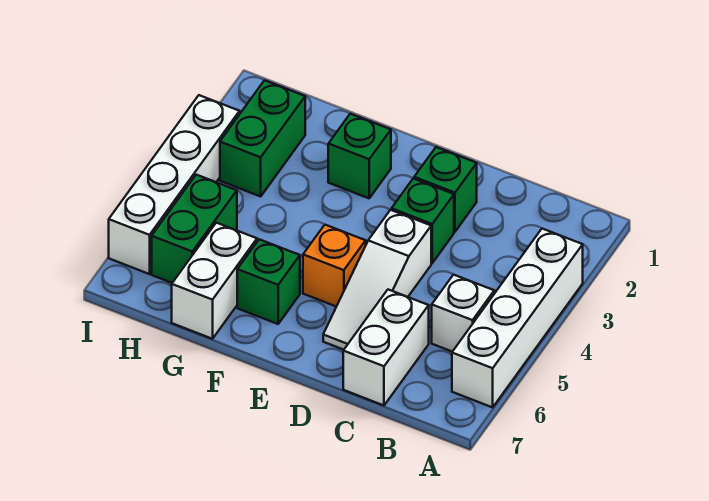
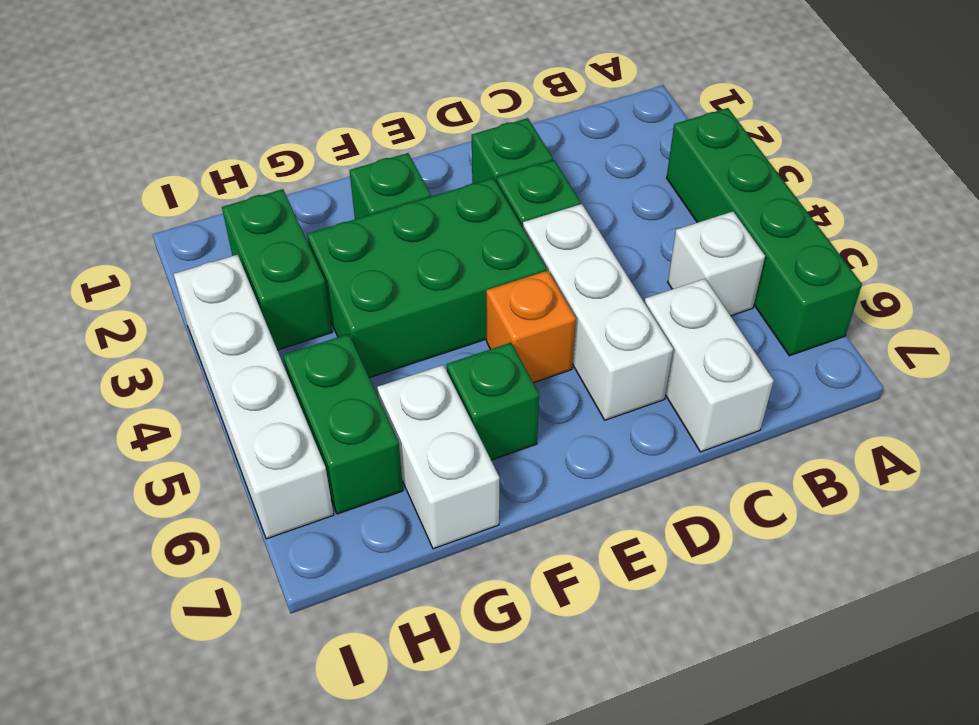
white 1x4 brick [452,229,583,407] -> green 1x4 brick [667,108,862,356]
white 1x3 slope [323,210,431,350] -> white 1x3 brick [523,204,673,420]
none -> green 2x3 brick [307,178,547,378]

